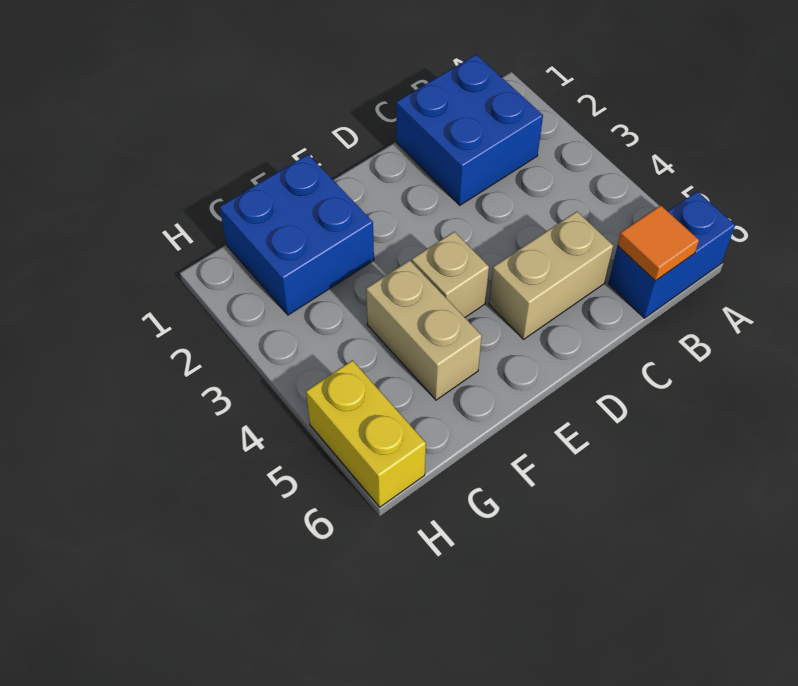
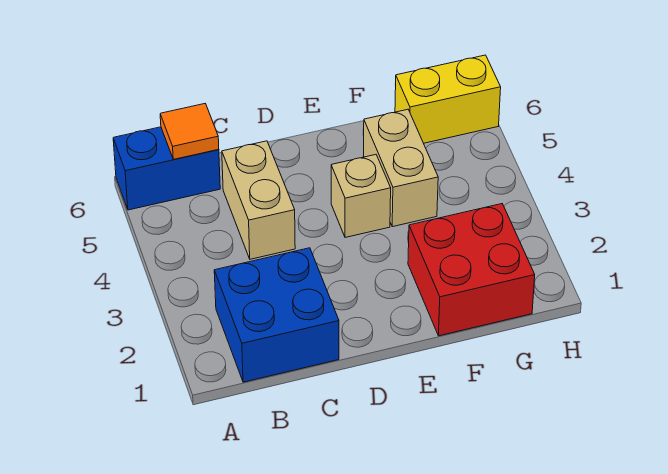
tan 1x2 brick [489,211,613,339] -> tan 1x2 brick turned to [222,141,295,259]
blue 2x2 brick [220,154,374,315] -> red 2x2 brick [408,204,535,336]
yellow 1x2 brick [306,360,426,507] -> yellow 1x2 brick turned to [395,55,501,143]

